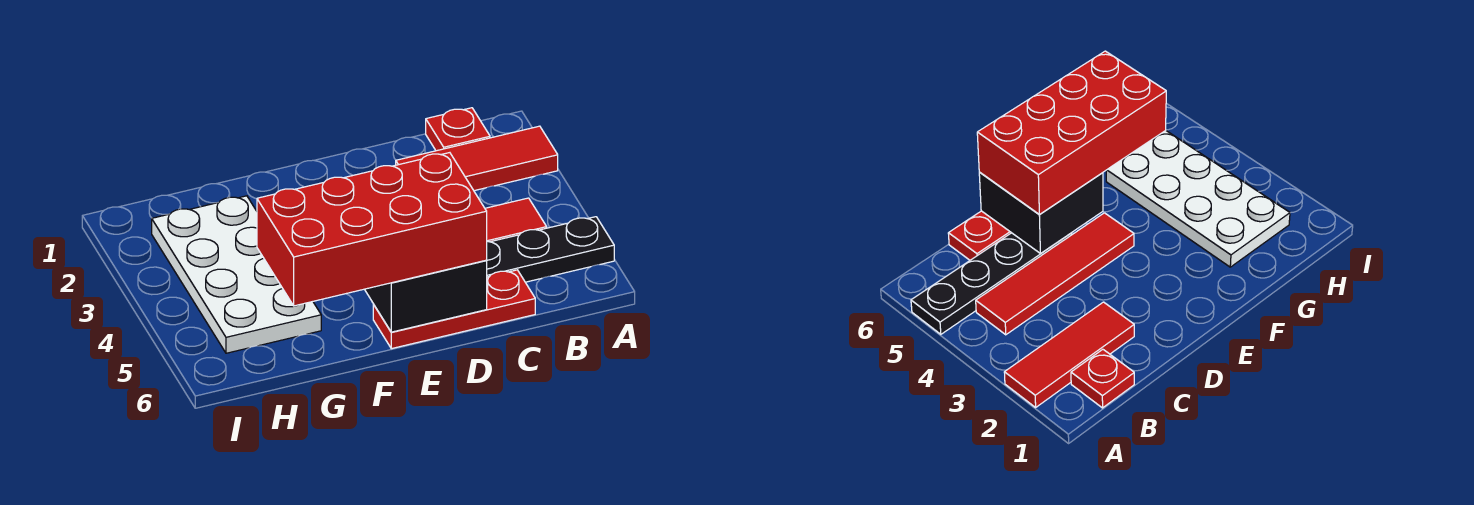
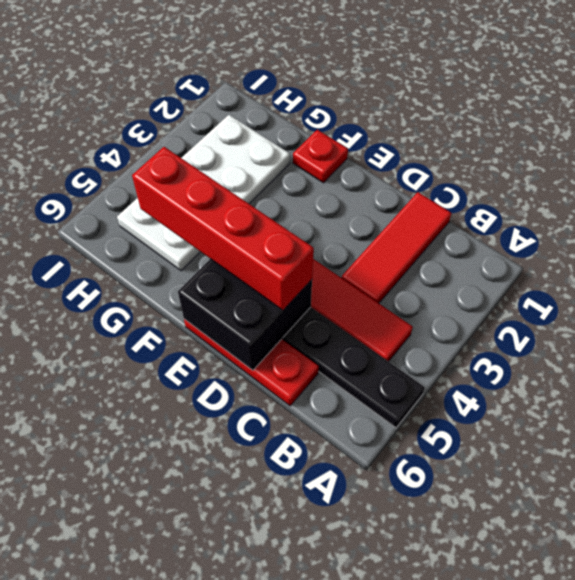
red 1x3 tile [396,126,558,191] -> red 1x3 tile turned to [342,192,451,303]
red 1x1 plate [426,108,490,151] -> red 1x1 plate moved to [293,130,348,183]
red 2x4 brick [257,153,487,306] -> red 1x4 brick [132,147,314,310]

